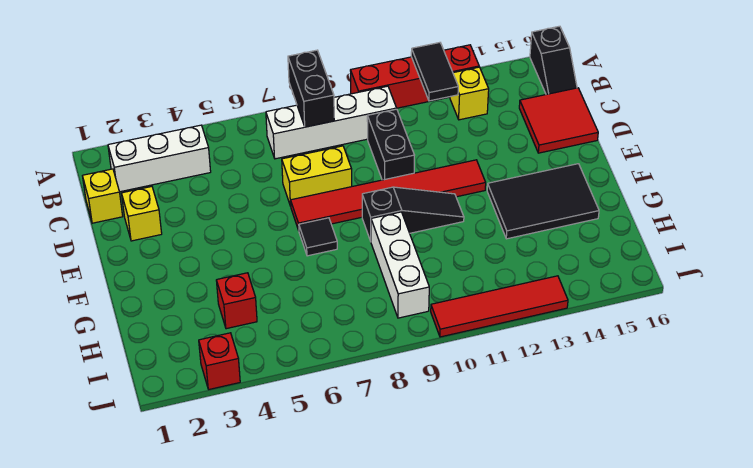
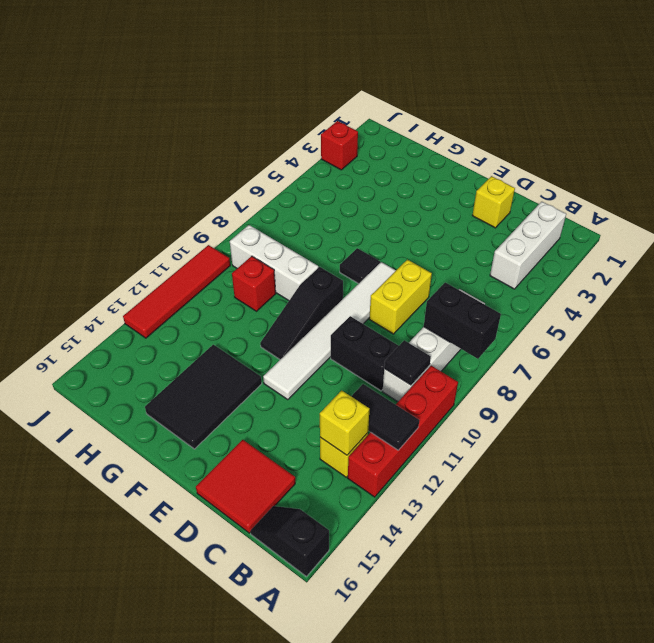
none -> black 1x1 tile [384,340,431,385]
yellow 1x1 brick [83,169,123,223] -> yellow 1x1 brick moved to [320,390,370,455]
red 1x6 tile [291,160,486,230] -> white 1x6 tile [263,262,396,400]
red 1x1 brick [216,273,257,329] -> red 1x1 brick moved to [232,256,276,311]

